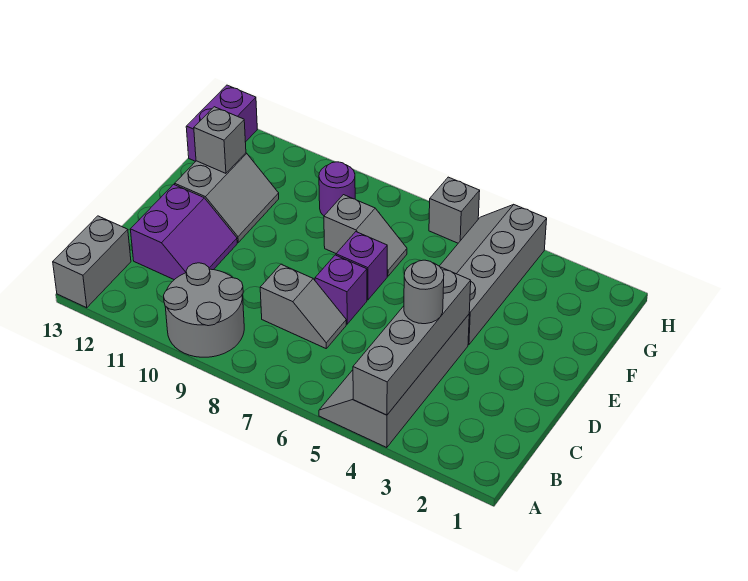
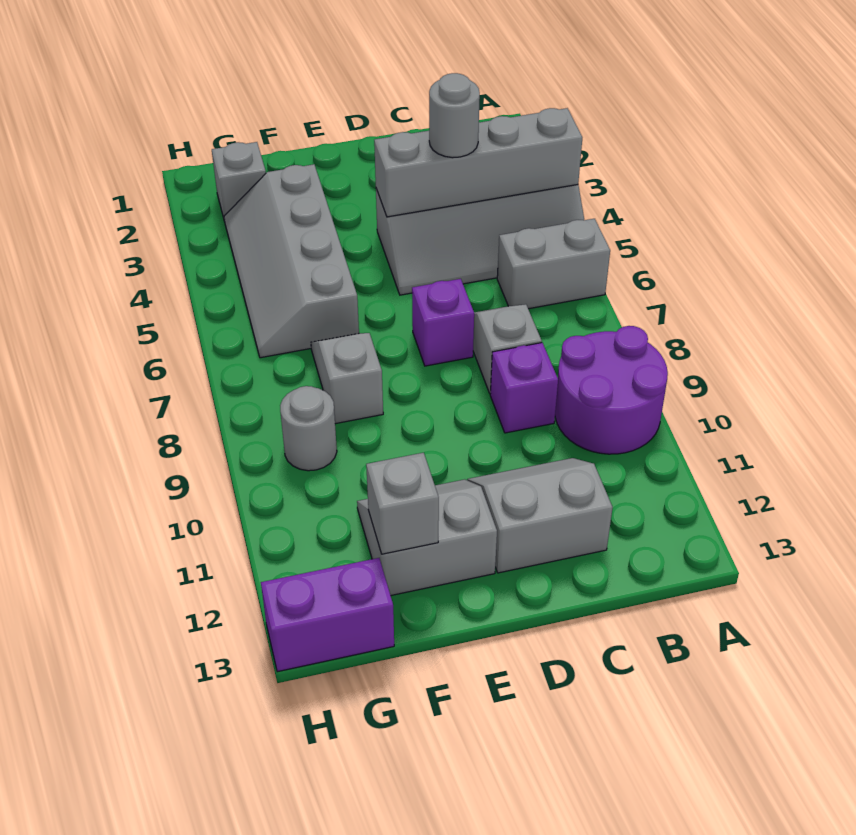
grey 2x2 round brick [164,263,244,357] -> purple 2x2 round brick [555,326,668,454]
grey 1x2 brick [53,216,131,308] -> grey 1x2 brick moved to [497,219,610,309]
purple 2x2 slope [130,184,237,280] -> grey 2x2 slope [467,458,613,573]
grey 2x4 slope [439,205,547,345] -> grey 2x4 slope turned to [224,164,359,358]
purple 1x1 brick [336,232,387,300] -> purple 1x1 brick moved to [490,343,558,433]
purple 1x1 round brick [319,162,355,216] -> grey 1x1 round brick [280,386,337,471]
grey 1x1 brick [429,177,480,243] -> grey 1x1 brick moved to [212,142,266,222]

